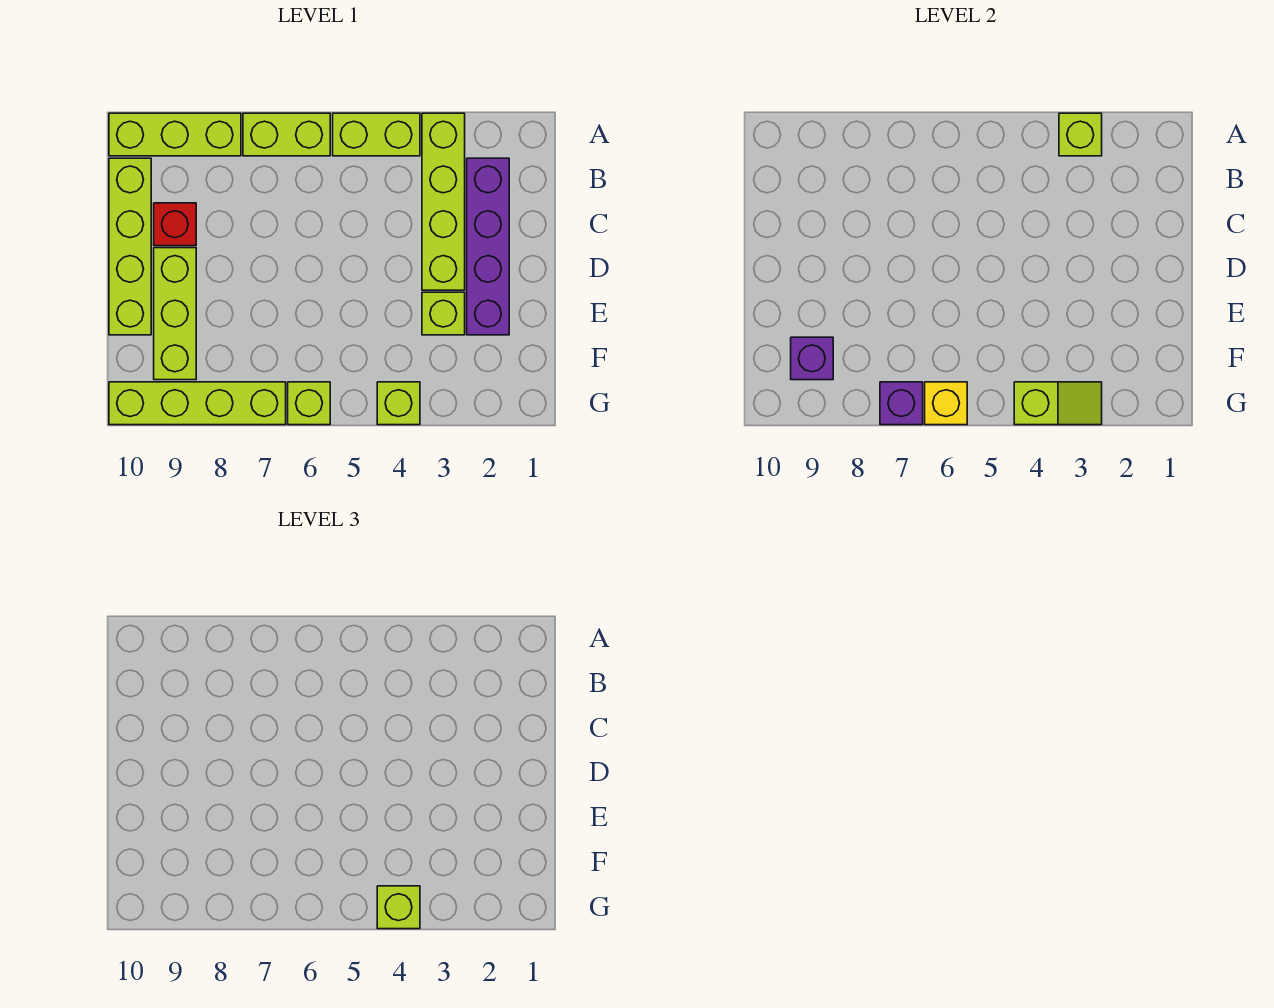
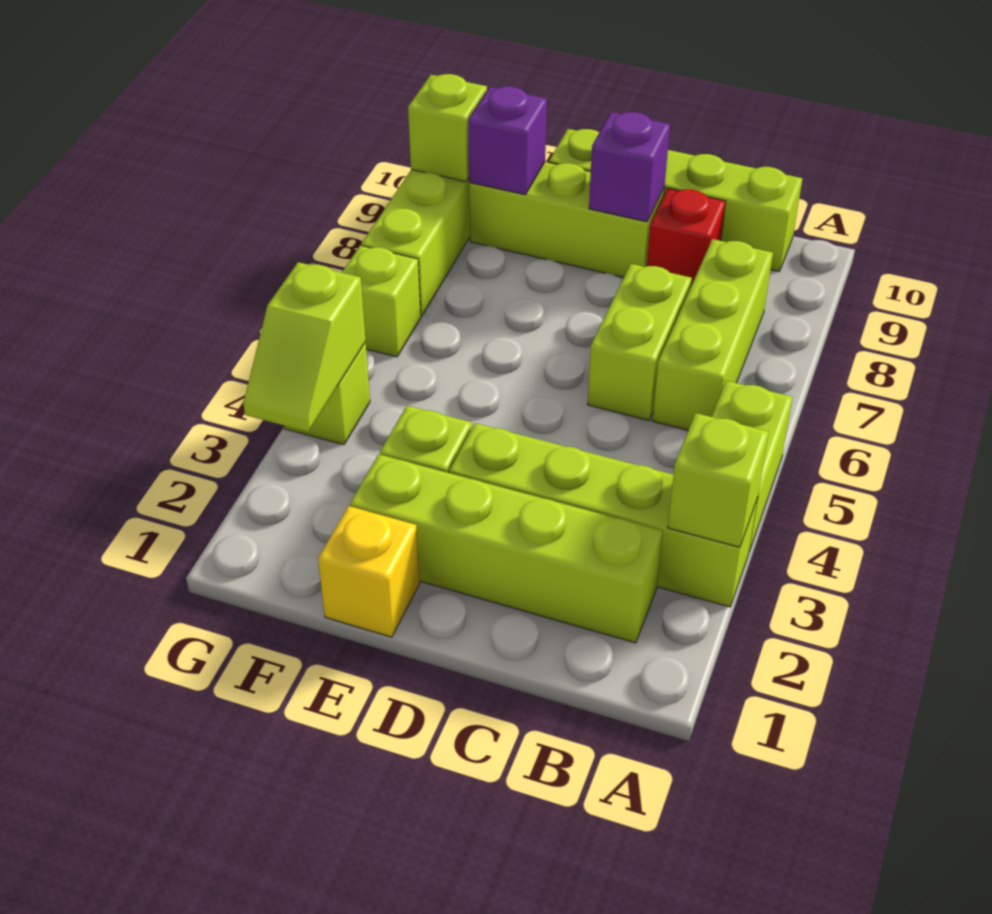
lime 1x2 brick [243,113,330,156] -> lime 1x2 brick moved to [588,264,692,420]
lime 1x3 brick [109,113,241,156] -> lime 1x3 brick moved to [653,239,773,430]
purple 1x4 brick [467,158,509,335] -> lime 1x4 brick [350,454,663,643]
lime 1x1 brick [377,886,420,929] -> lime 1x1 brick moved to [408,74,487,182]
yellow 1x1 brick [925,382,967,425] -> yellow 1x1 brick moved to [318,506,419,637]
purple 1x1 brick [880,382,923,425] -> purple 1x1 brick moved to [589,112,670,222]

